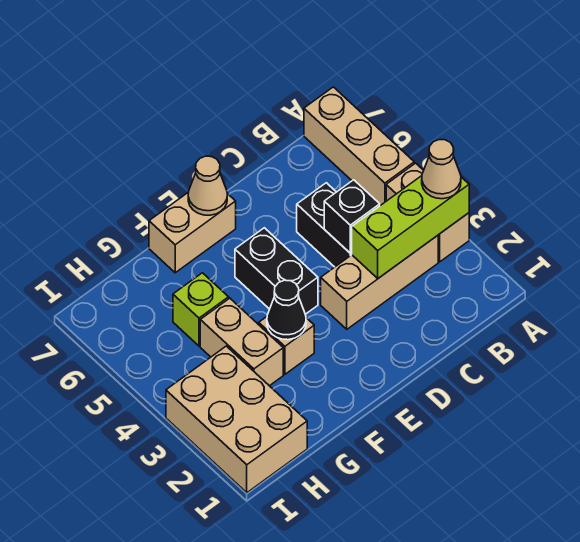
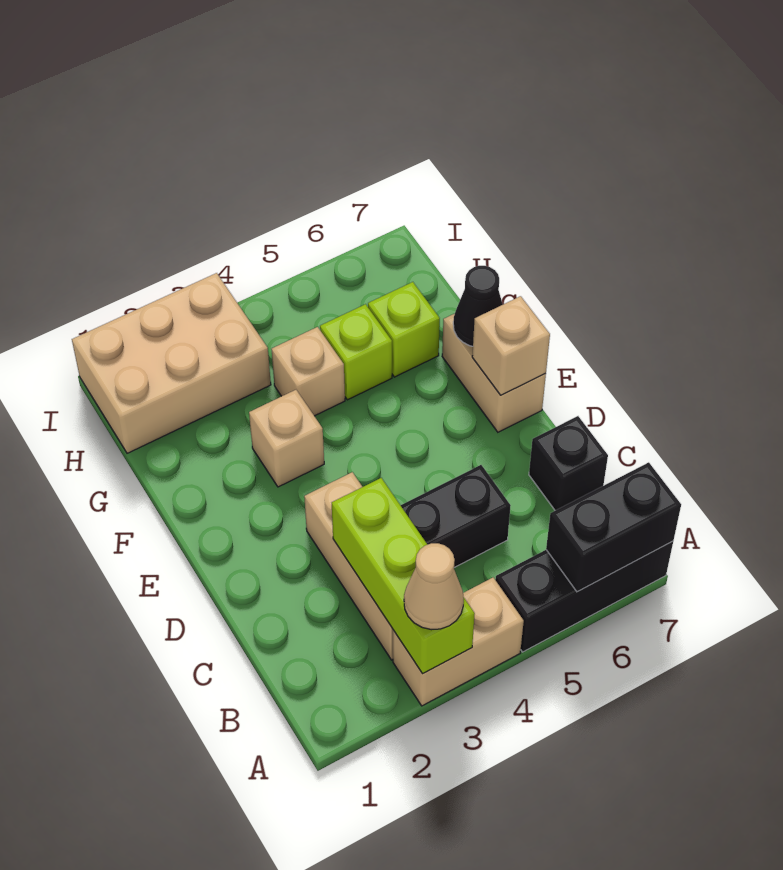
tan 1x3 brick [304,87,414,206] -> black 1x3 brick [495,541,673,652]
black 1x1 brick [324,180,380,253] -> black 1x1 brick moved to [529,416,608,510]
black 1x2 brick [235,228,318,314] -> black 1x2 brick moved to [546,462,681,592]
tan 1x1 cone [188,156,227,215] -> tan 1x1 brick [472,296,550,395]
black 1x1 cone [267,280,306,340] -> black 1x1 cone moved to [453,266,503,346]
tan 1x2 brick [200,298,283,386] -> tan 1x1 brick [272,327,345,416]
none -> lime 1x1 brick [368,282,440,377]

